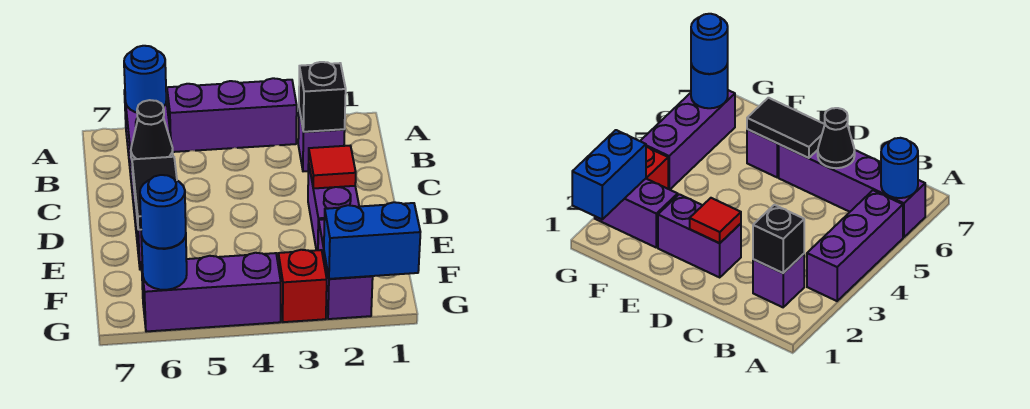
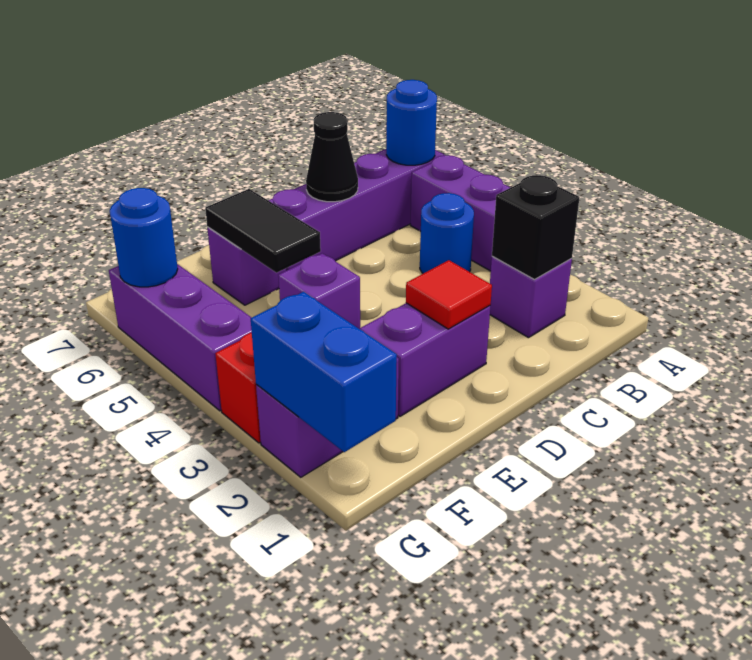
black 1x2 tile [132,157,177,230] -> black 1x2 tile turned to [205,189,321,273]
none -> purple 1x1 brick [278,253,360,329]
blue 1x1 round brick [140,175,186,248] -> blue 1x1 round brick moved to [420,193,474,273]

